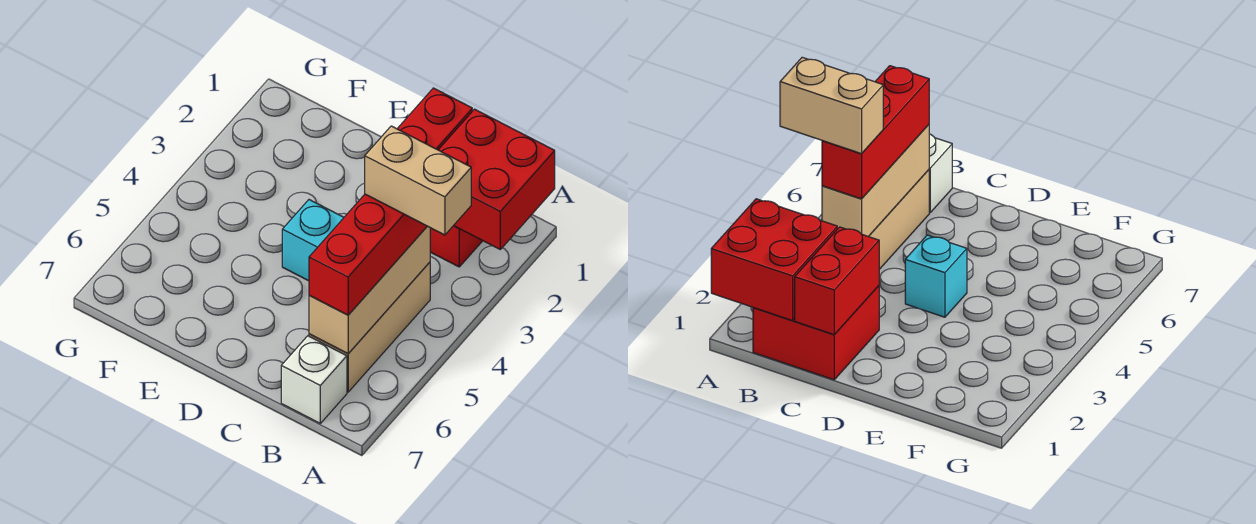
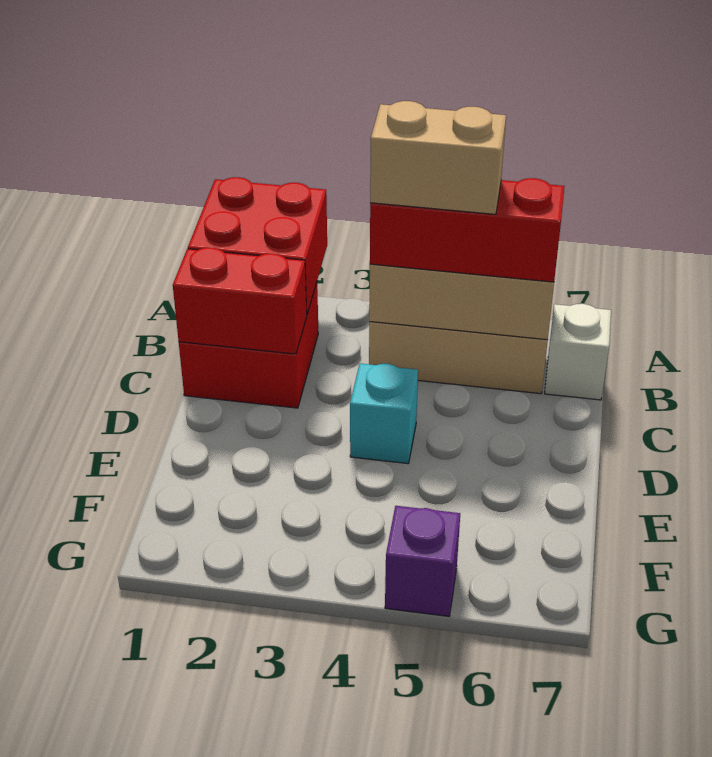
tan 1x2 brick [365,126,471,235] -> tan 1x2 brick turned to [370,101,506,214]
none -> purple 1x1 brick [385,506,460,616]

